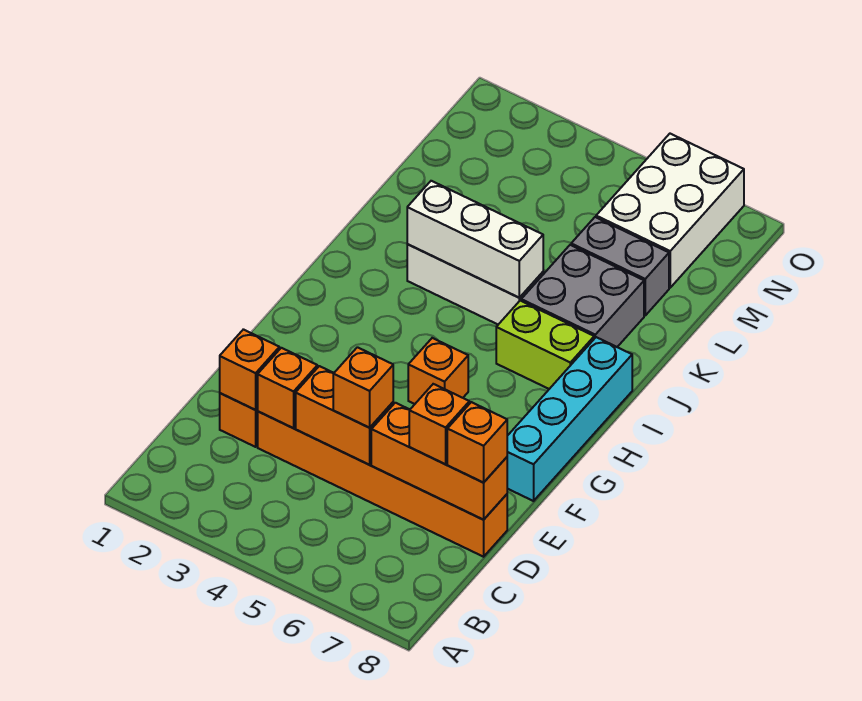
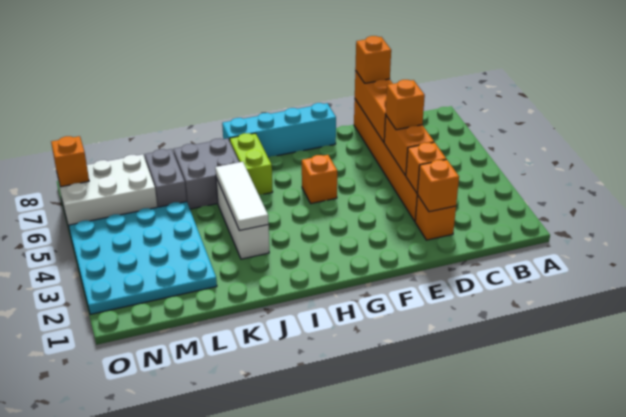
orange 1x1 brick [409,384,469,464] -> orange 1x1 brick moved to [51,136,89,187]
white 1x3 brick [407,181,543,298] -> white 1x3 tile [215,162,268,231]
none -> cyan 4x4 plate [69,202,217,314]

